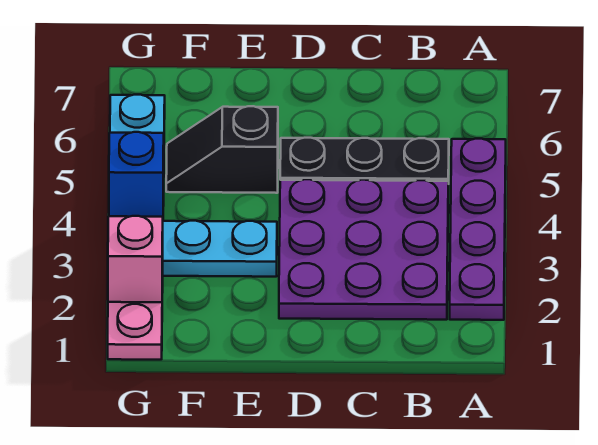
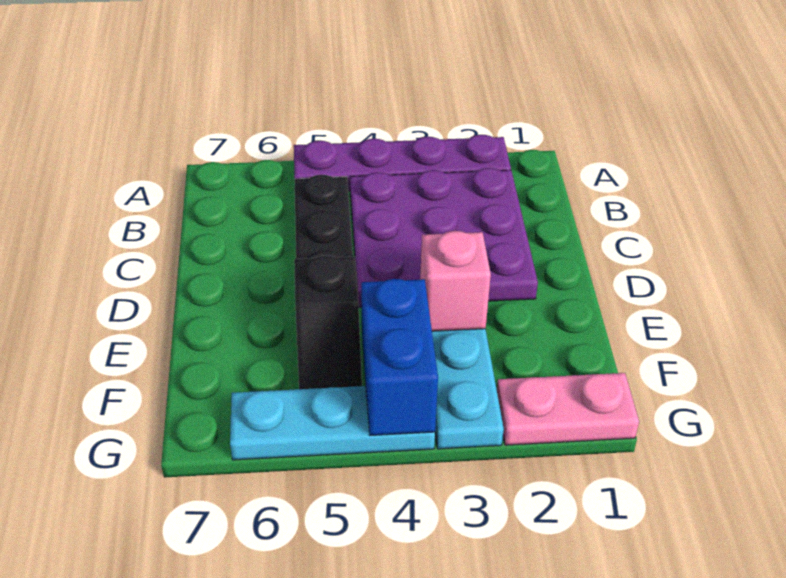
pink 1x1 brick [108,216,163,302] -> pink 1x1 brick moved to [420,231,491,331]
blue 1x1 brick [109,132,164,217] -> blue 1x2 brick [361,279,438,435]

